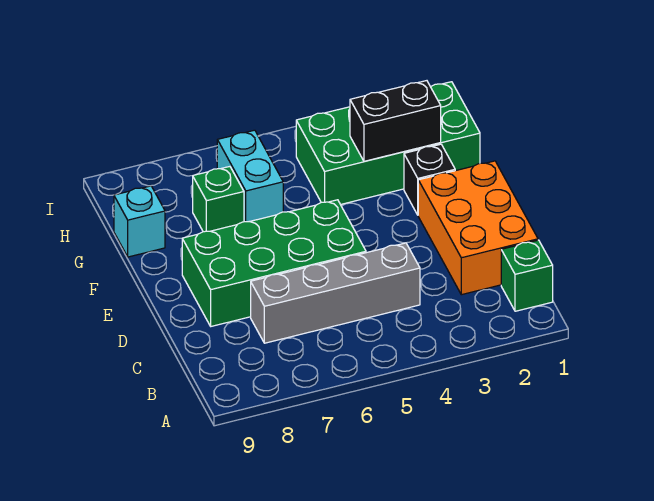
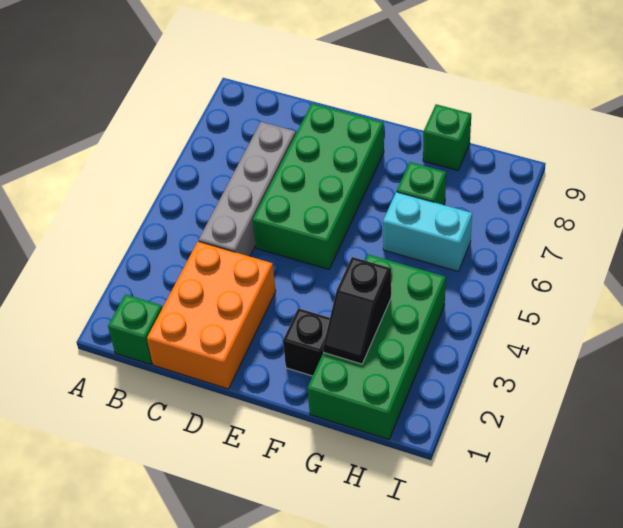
orange 2x3 brick [418,161,538,295] -> orange 2x3 brick turned to [147,241,276,389]
black 1x2 brick [350,81,441,161] -> black 1x2 slope [323,257,391,364]
cyan 1x1 brick [114,186,165,257] -> green 1x1 brick [423,104,471,171]

